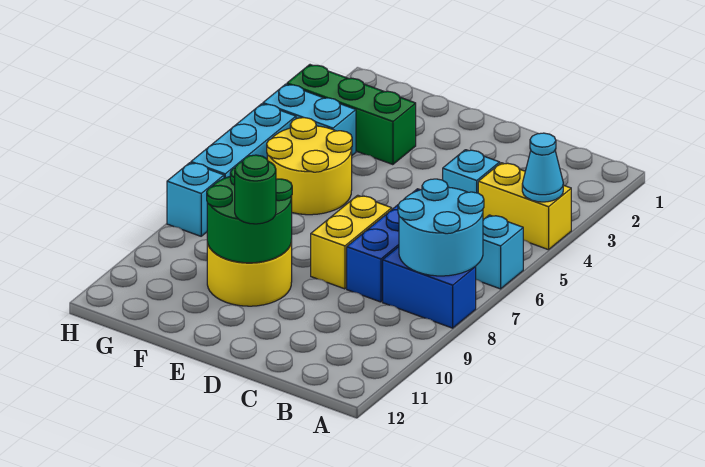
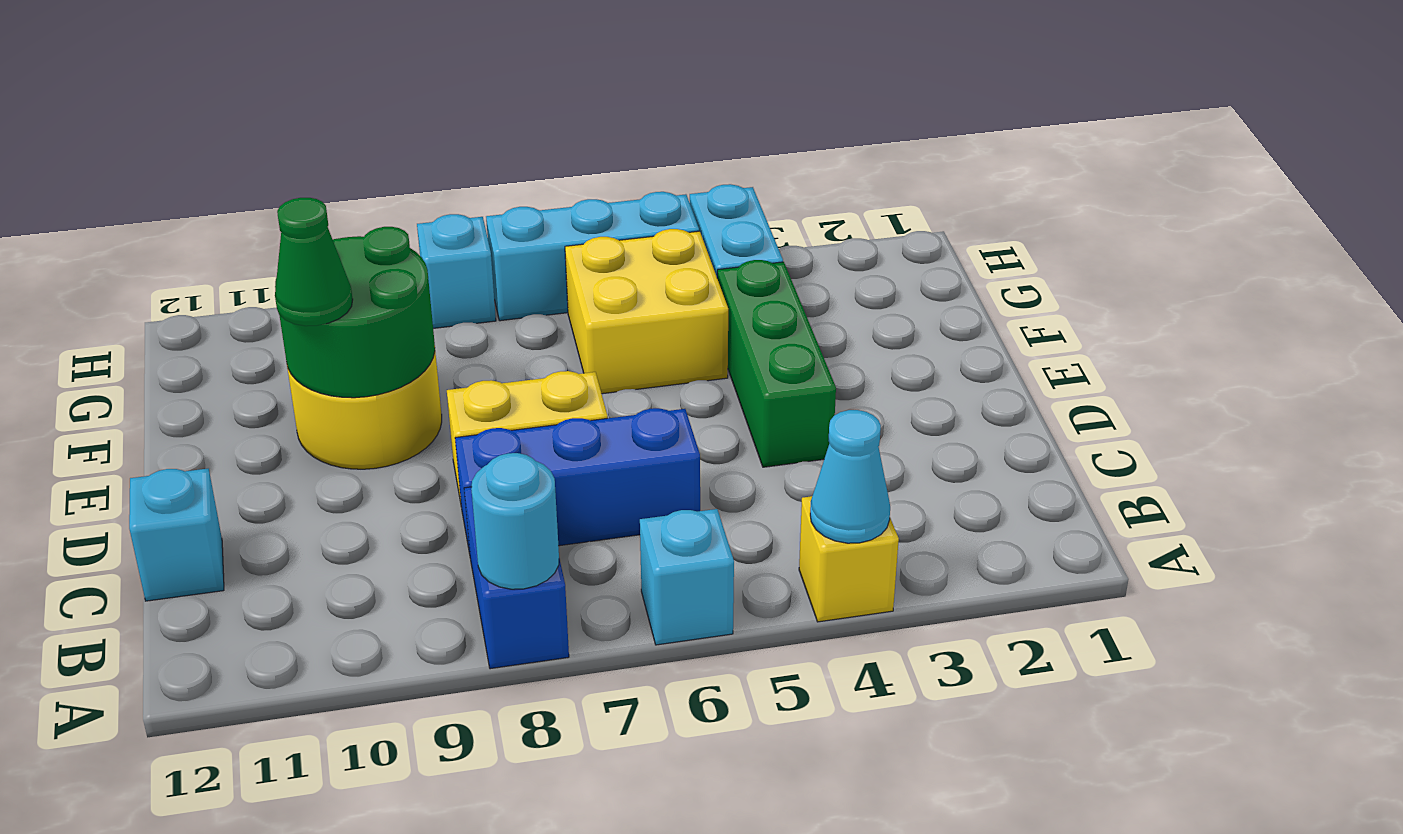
yellow 1x2 brick [478,163,571,250] -> yellow 1x1 brick [799,496,899,622]
cyan 2x2 round brick [398,179,484,276] -> cyan 1x1 round brick [471,453,559,589]
cyan 1x1 brick [443,150,500,193] -> cyan 1x1 brick moved to [129,469,224,601]
green 1x1 round brick [235,155,276,224] -> green 1x1 cone [275,198,353,326]
green 1x3 brick [287,65,416,165] -> green 1x3 brick moved to [717,260,836,467]
yellow 2x2 round brick [267,118,352,215] -> yellow 2x2 brick [565,229,728,394]

